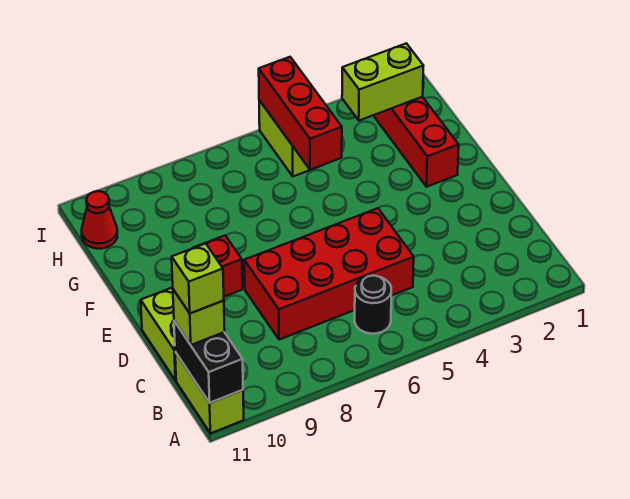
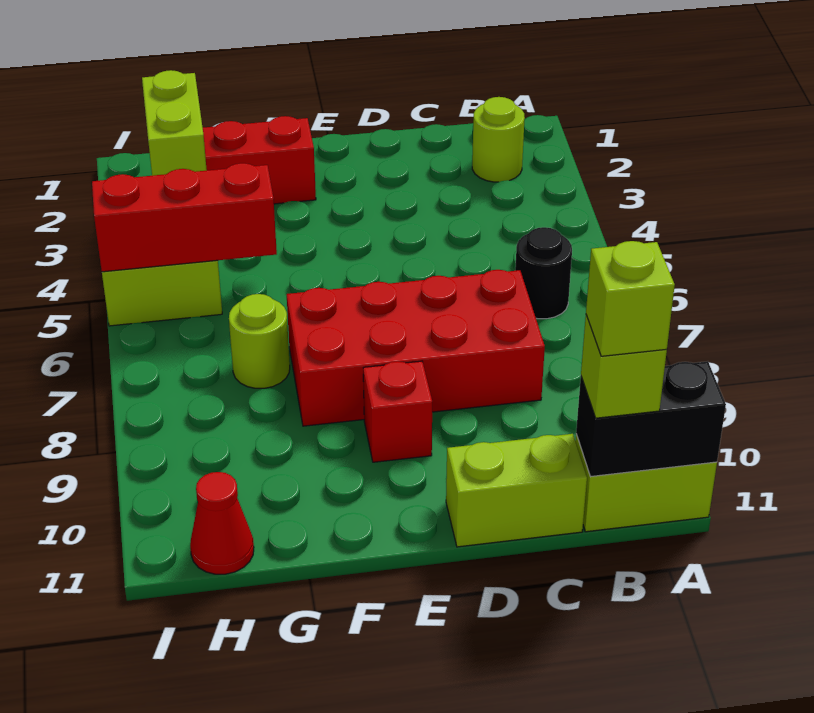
none -> lime 1x1 round brick [472,97,525,182]
red 2x4 brick [244,208,414,340] -> red 2x4 brick turned to [287,270,545,426]
none -> lime 1x1 round brick [229,294,290,388]

